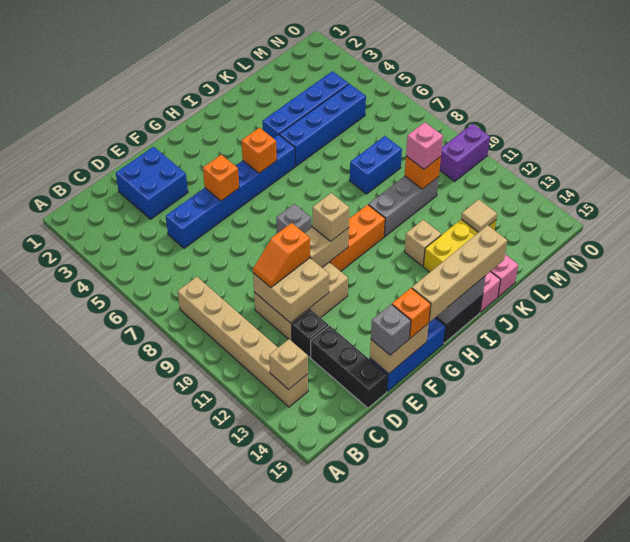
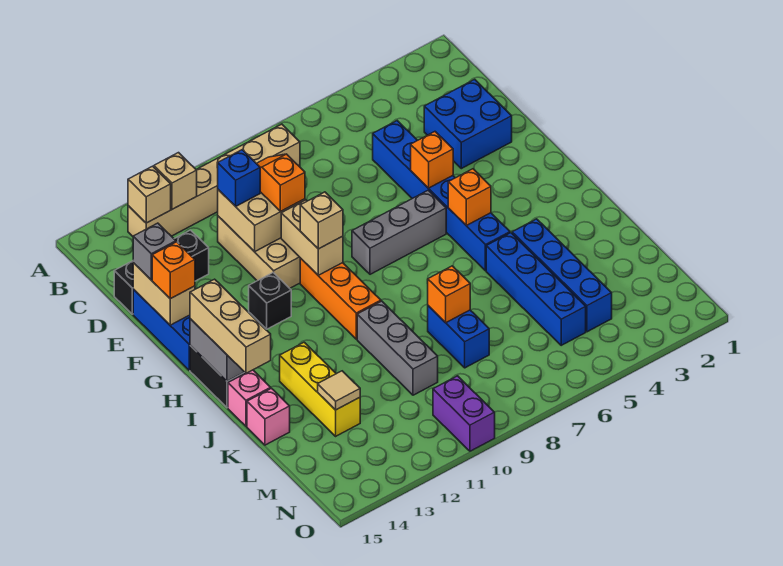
none -> blue 1x1 brick [217,150,260,206]
black 1x1 brick [292,309,329,357] -> black 1x1 brick moved to [249,273,291,329]
grey 1x1 brick [276,204,311,233] -> grey 1x3 brick [352,190,446,274]
tan 1x4 brick [412,225,507,322] -> tan 1x3 brick [190,279,271,373]
tan 1x1 brick [405,220,441,266] -> tan 1x1 brick moved to [154,153,197,209]
orange 1x1 brick [404,156,441,189] -> orange 1x1 brick moved to [428,266,470,323]
pink 1x1 brick [406,122,443,169] -> none

